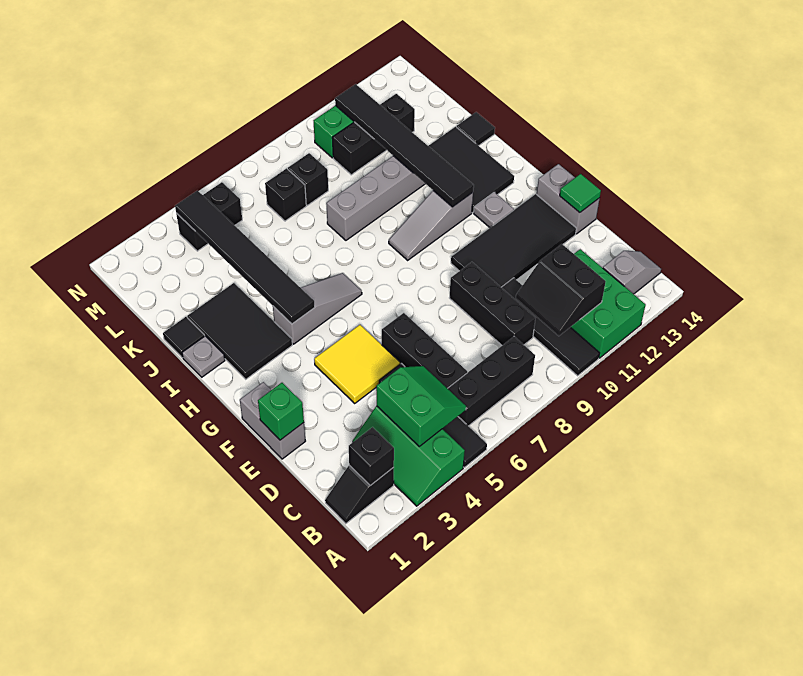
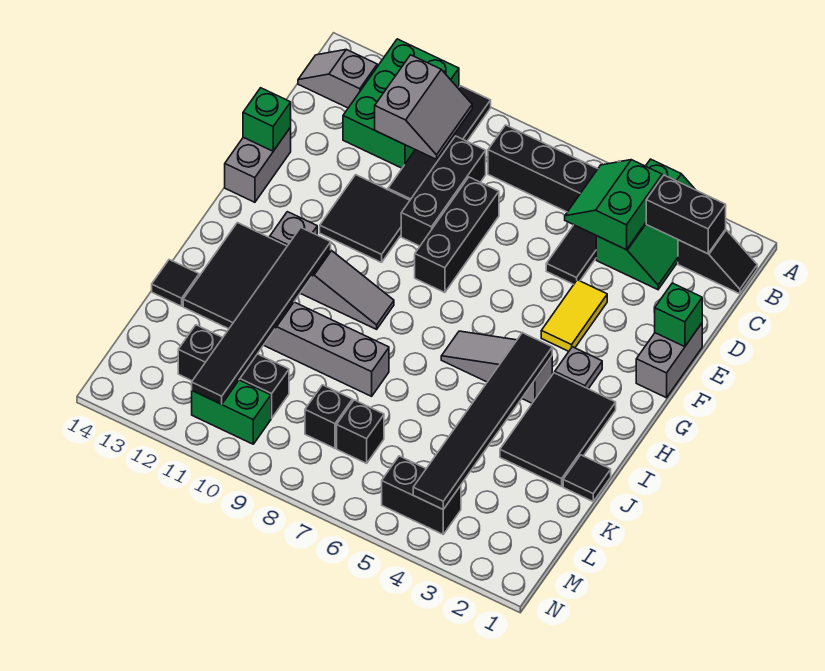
black 1x1 brick [349,427,394,486] -> black 1x2 brick [646,175,726,254]
black 2x2 slope [516,244,606,336] -> grey 2x2 slope [375,55,472,159]
black 1x3 brick [382,313,467,388] -> black 1x3 brick moved to [415,177,499,293]
yellow 2x2 tile [314,325,400,403] -> yellow 1x2 tile [541,280,607,351]
black 2x4 tile [451,194,576,287] -> black 2x2 tile [320,175,410,262]
green 1x1 tile [560,174,601,213] -> green 1x1 brick [243,88,291,151]
grey 1x1 plate [182,336,225,377] -> grey 1x1 plate moved to [555,347,602,389]

